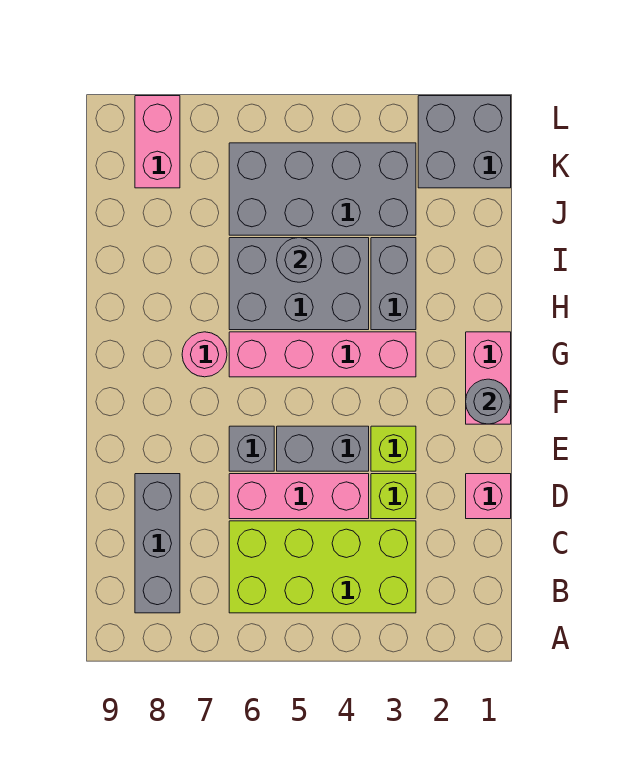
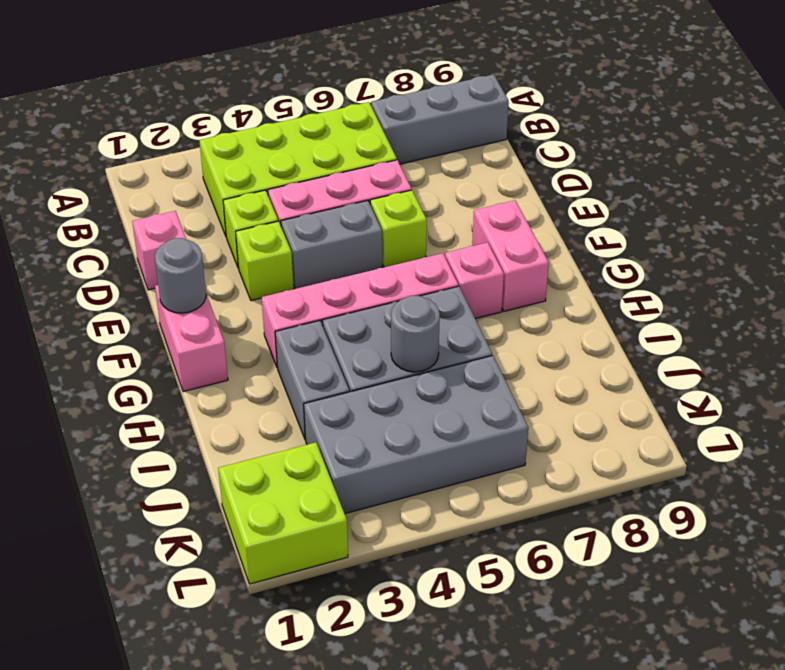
grey 1x3 brick [135,474,180,613] -> grey 1x3 brick turned to [371,74,509,164]
grey 1x1 brick [229,426,274,471] -> lime 1x1 brick [370,190,427,267]
pink 1x1 round brick [182,332,227,377] -> pink 1x1 brick [445,242,504,319]
grey 2x2 brick [418,96,511,188] -> lime 2x2 brick [218,442,348,584]
pink 1x2 brick [135,96,180,188] -> pink 1x2 brick moved to [472,200,549,311]

